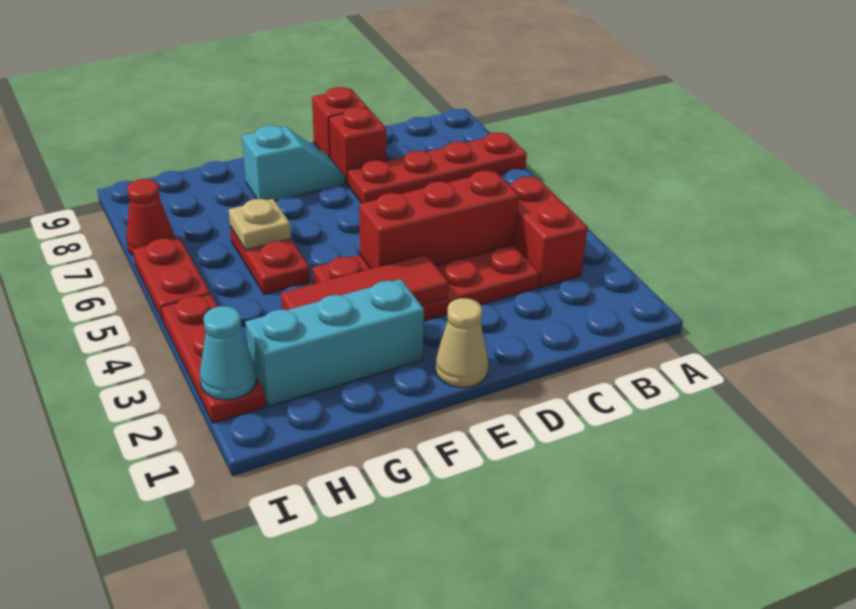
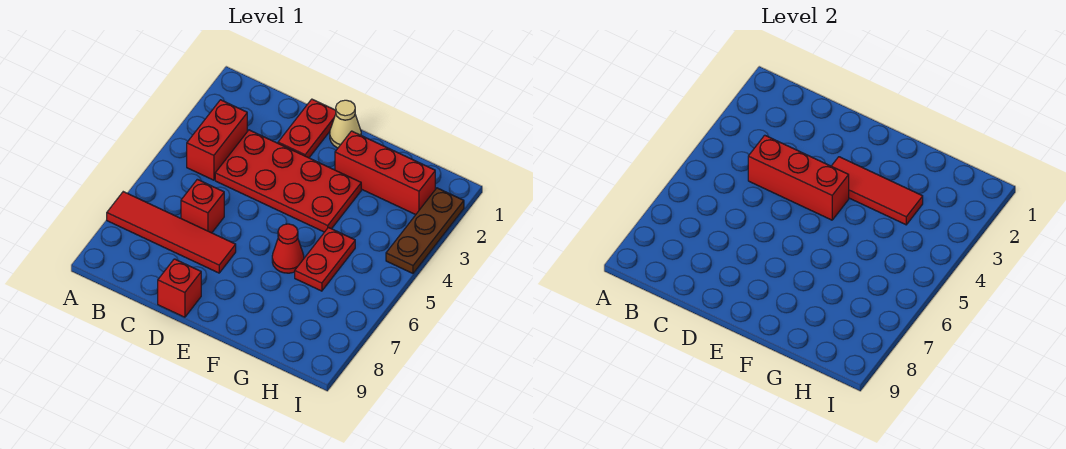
red 1x4 plate [347,133,527,203] -> red 1x4 tile [107,192,236,273]
red 1x1 brick [329,107,386,184] -> red 1x1 brick moved to [181,179,224,233]
cyan 1x2 slope [242,125,345,201] -> none
cyan 1x3 brick [246,279,424,406] -> red 1x3 brick [335,131,435,215]
tan 1x1 plate [229,199,291,250] -> none
red 1x3 plate [161,294,266,423] -> brown 1x3 plate [386,188,464,273]
cyan 1x1 cone [200,306,257,400] -> none
red 1x2 plate [133,238,210,321] -> red 1x2 plate moved to [278,99,336,158]
red 1x1 cone [126,179,174,256] -> red 1x1 cone moved to [272,224,304,273]

